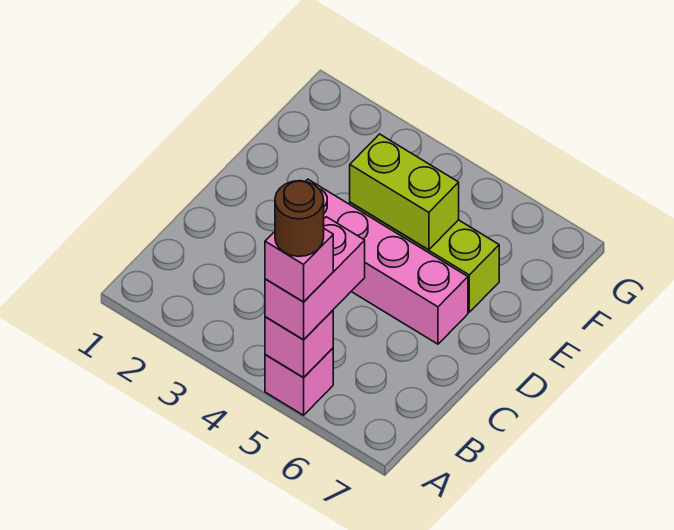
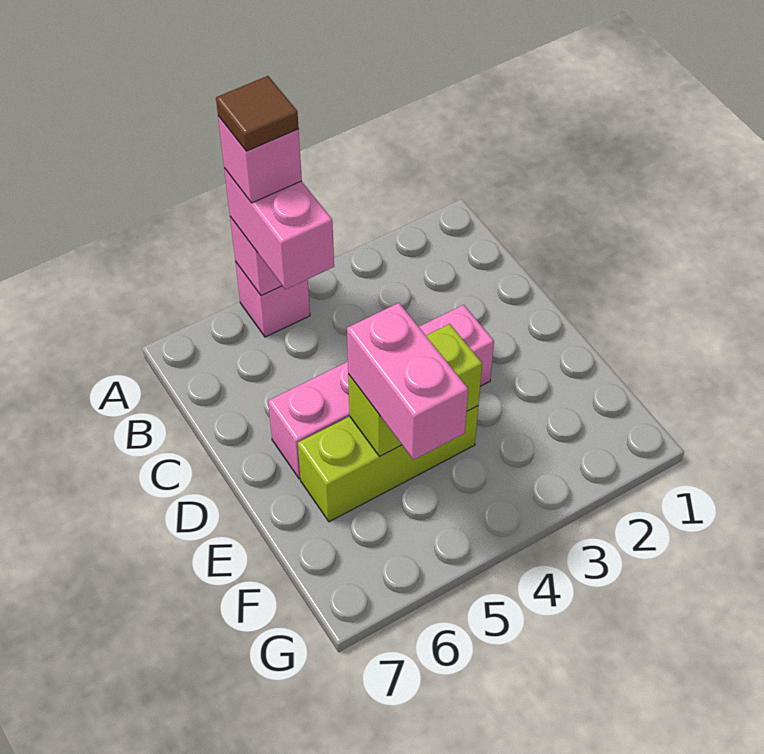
brown 1x1 round brick [275,181,324,256] -> brown 1x1 tile [216,76,299,151]
none -> pink 1x2 brick [347,303,468,460]

